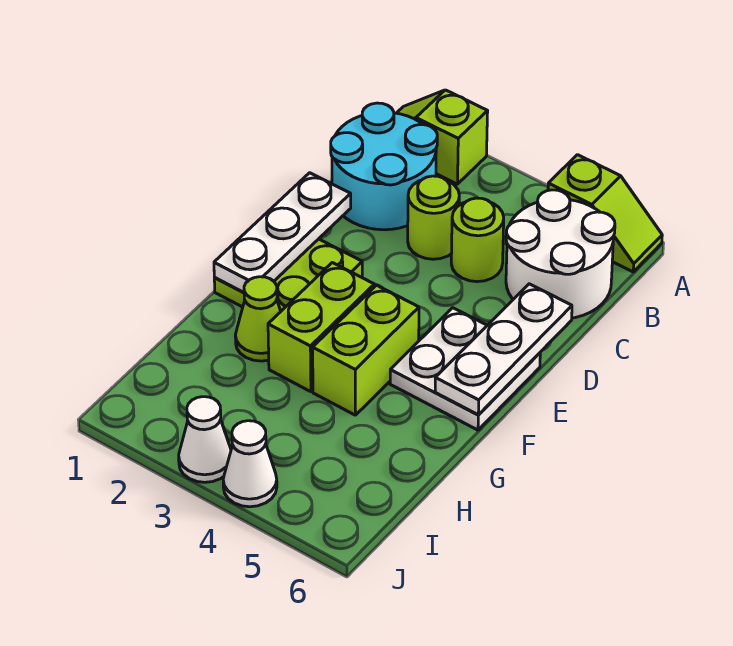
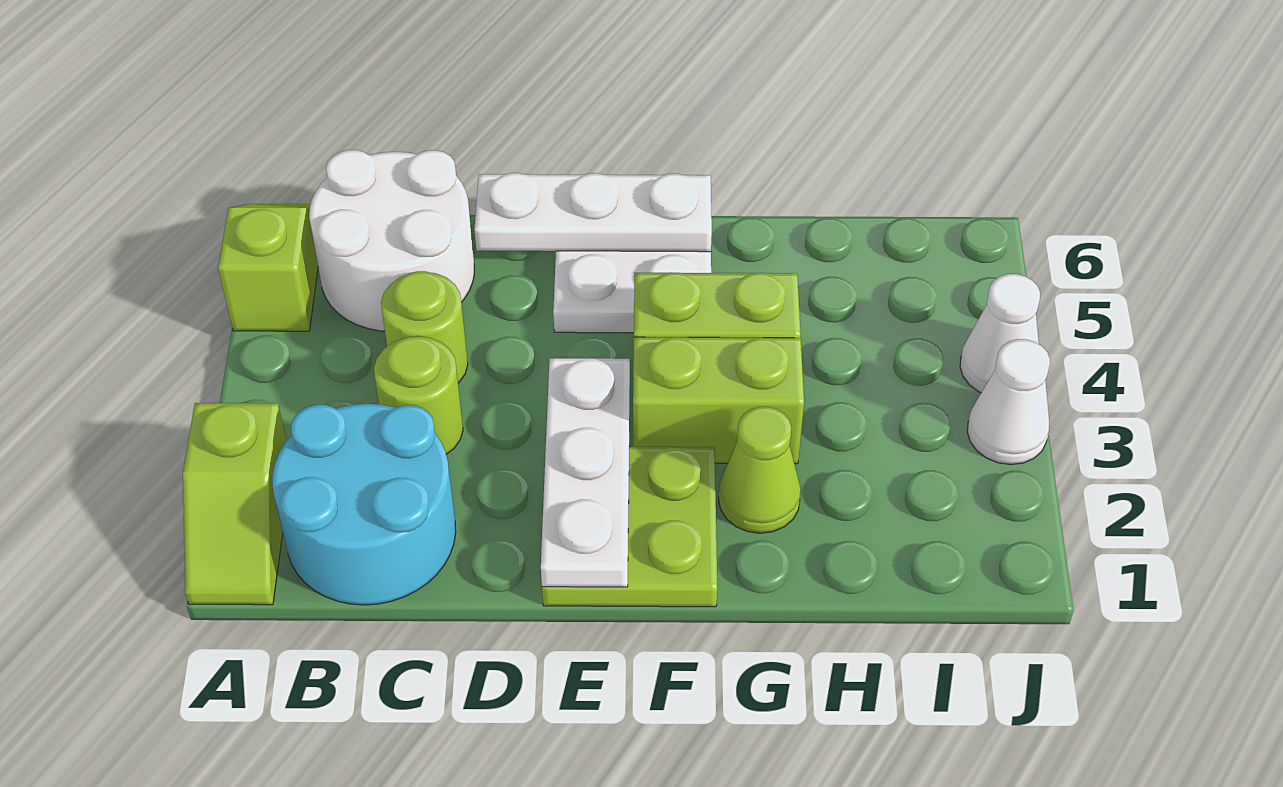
white 1x3 plate [214,173,351,292] -> white 1x3 plate turned to [541,358,630,587]

